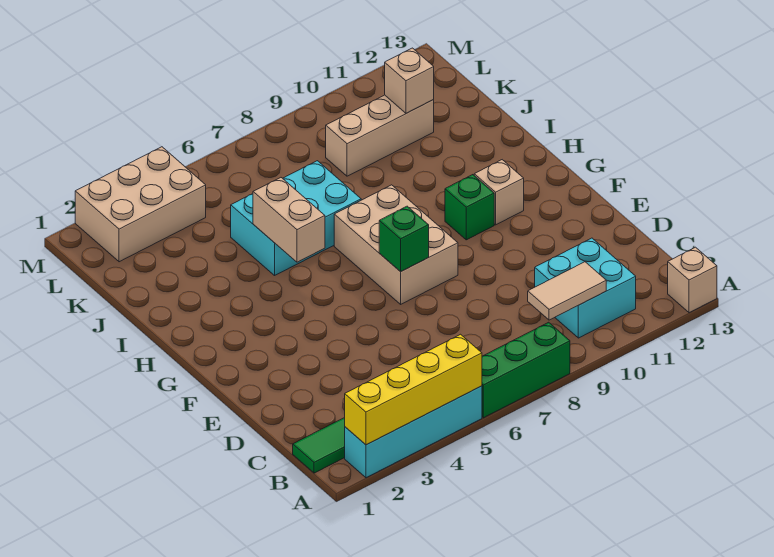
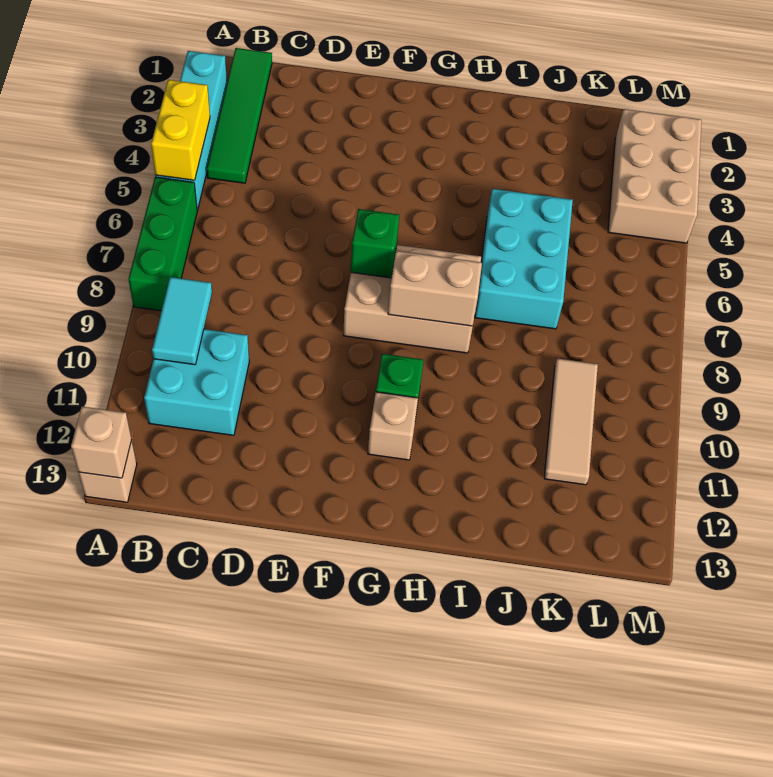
yellow 1x4 brick [345,334,482,445] -> yellow 1x2 brick [151,80,210,180]
tan 1x2 tile [528,262,606,320] -> cyan 1x2 tile [152,277,212,365]
tan 1x2 brick [253,178,325,262] -> tan 1x2 brick moved to [388,251,482,326]
tan 1x3 brick [326,95,434,176] -> tan 1x3 tile [544,359,598,485]
tan 1x1 brick [385,48,434,113] -> tan 1x1 brick moved to [71,407,132,478]

